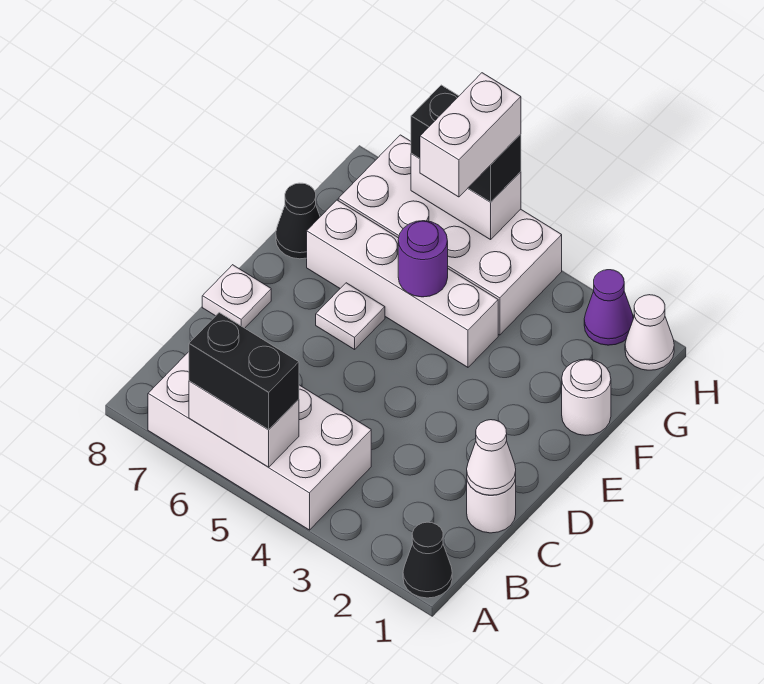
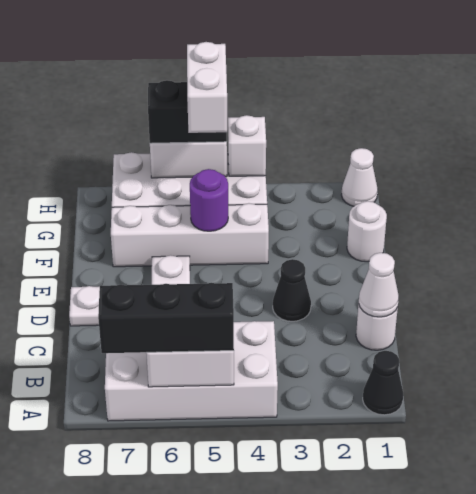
black 1x2 brick [189,313,299,430] -> black 1x3 brick [98,283,234,353]
black 1x1 cone [276,183,320,259] -> black 1x1 cone moved to [273,259,311,321]
purple 1x1 cone [584,270,633,345] -> none
none -> white 1x1 brick [228,115,266,176]

